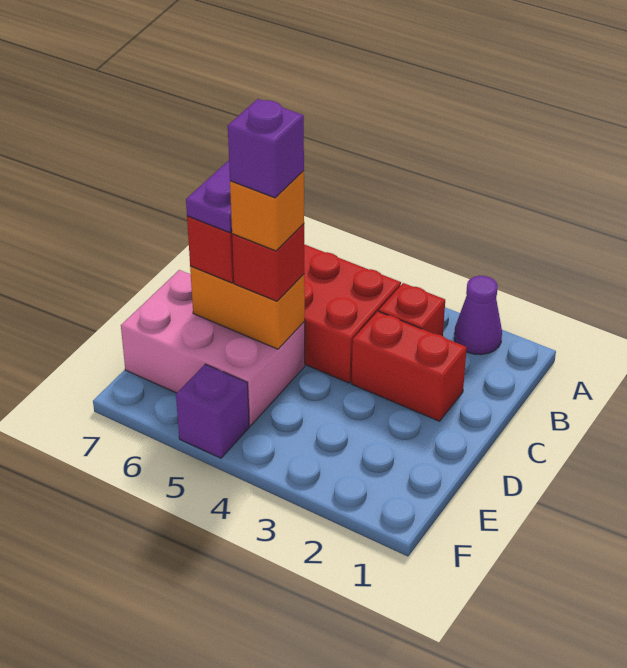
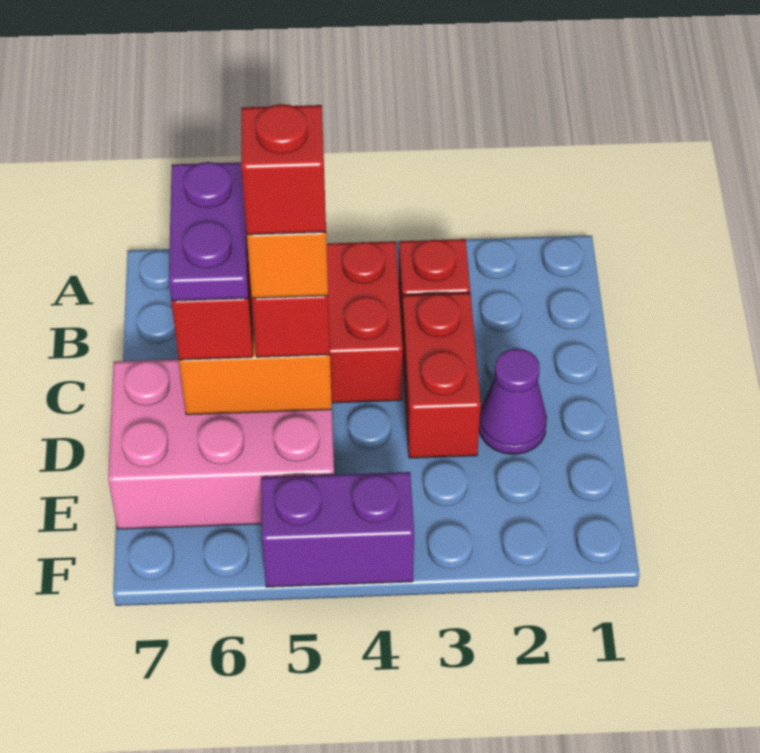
purple 1x1 cone [454,276,502,355] -> purple 1x1 cone moved to [479,349,547,454]
red 1x2 brick [352,311,467,421] -> red 1x2 brick turned to [402,293,481,458]
purple 1x1 brick [228,99,304,198] -> red 1x1 brick [241,104,326,235]
purple 1x1 brick [176,364,249,458] -> purple 1x2 brick [261,472,414,587]

